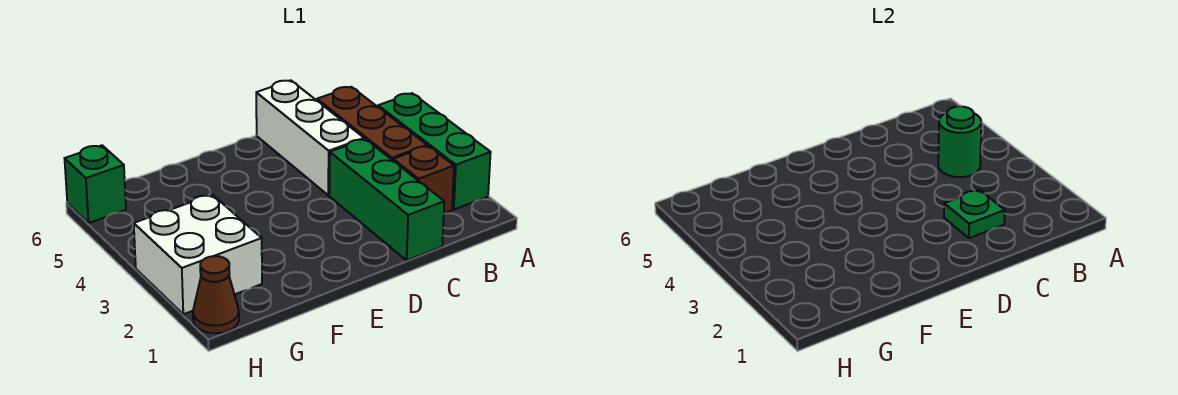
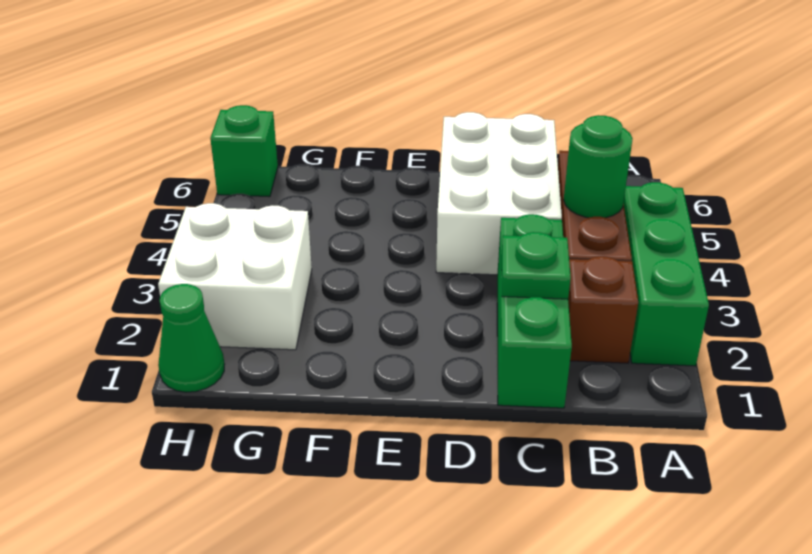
white 1x3 brick [256,80,364,195] -> white 2x3 brick [436,112,562,275]
brown 1x1 cone [193,256,239,333] -> green 1x1 cone [158,284,225,392]

